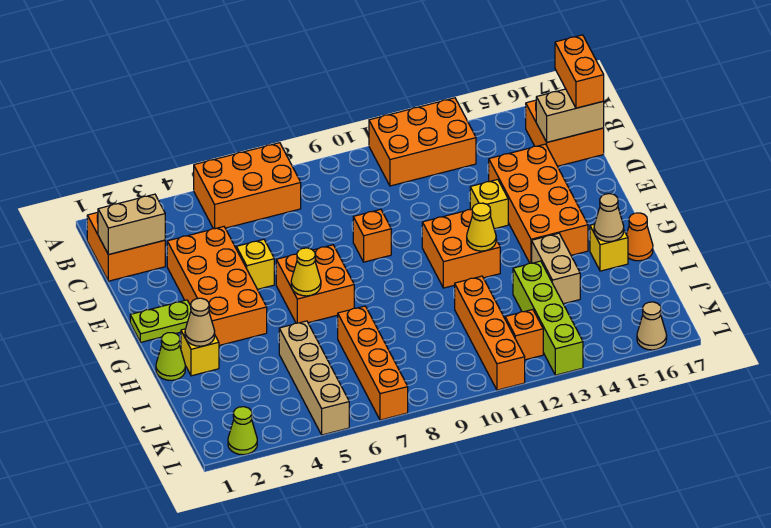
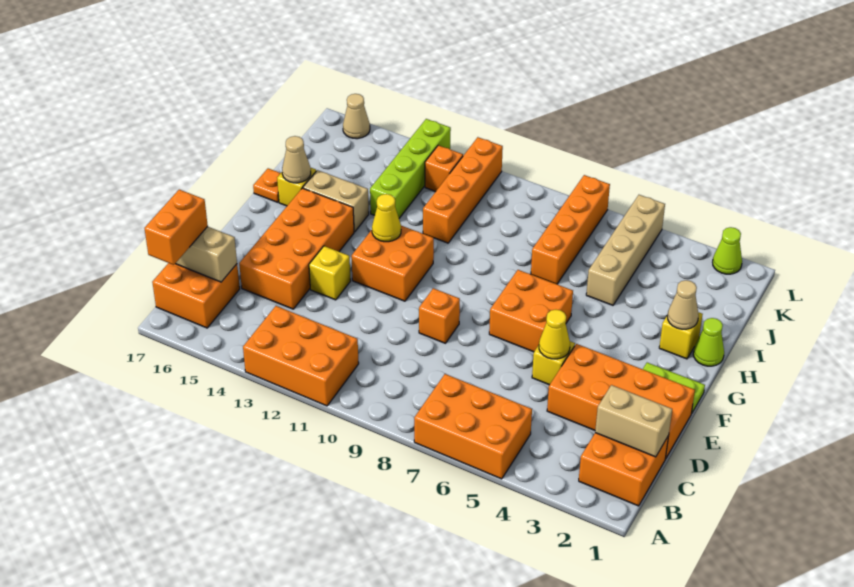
orange 2x4 brick [167,227,267,345] -> orange 2x4 brick turned to [547,344,695,459]
yellow 1x1 cone [291,248,321,296] -> yellow 1x1 cone moved to [539,310,570,359]
tan 1x2 brick [532,233,580,304] -> tan 1x2 brick turned to [303,170,369,232]
orange 1x1 cone [626,213,653,261] -> orange 1x1 plate [253,168,281,202]

